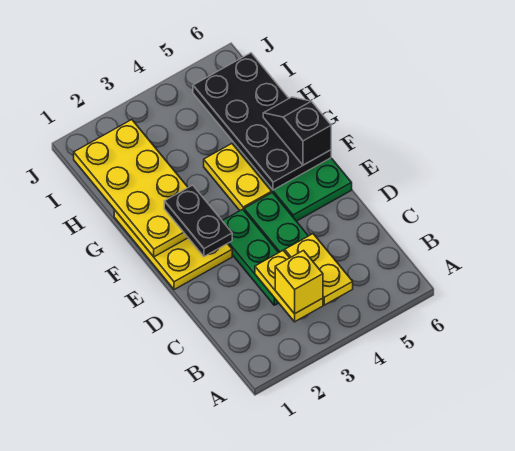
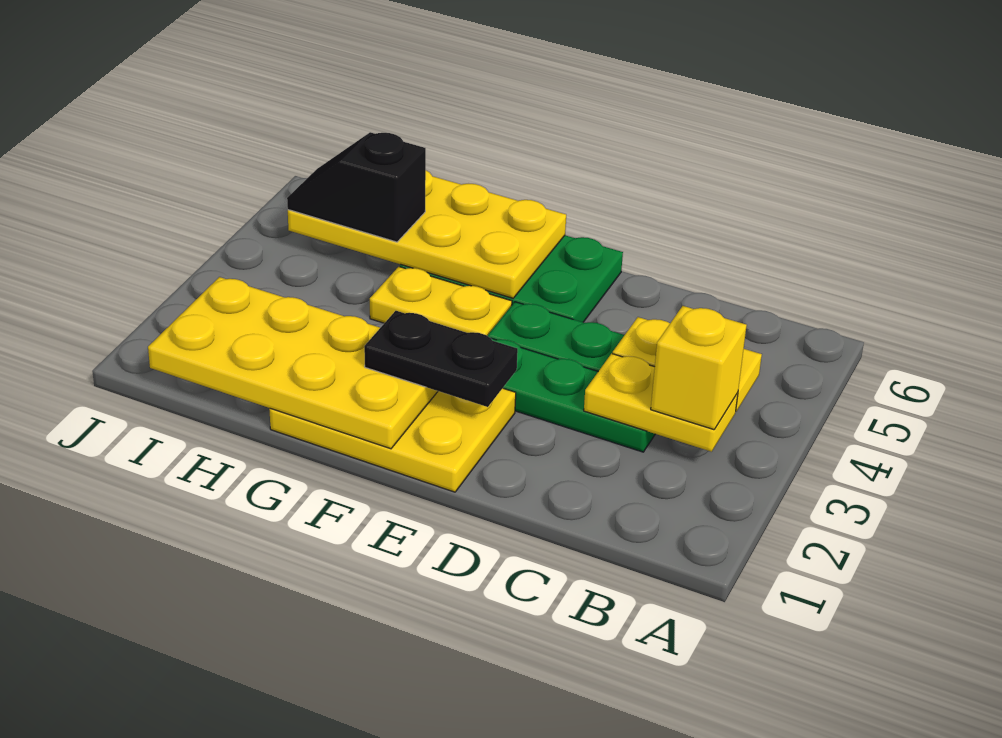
black 2x4 plate [193,53,331,190] -> yellow 2x4 plate [288,171,566,298]
black 1x2 slope [263,97,331,165] -> black 1x2 slope moved to [287,132,426,242]

